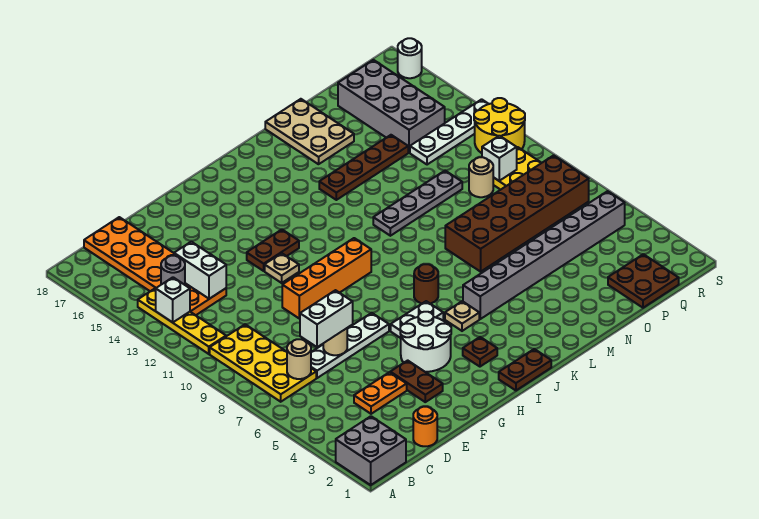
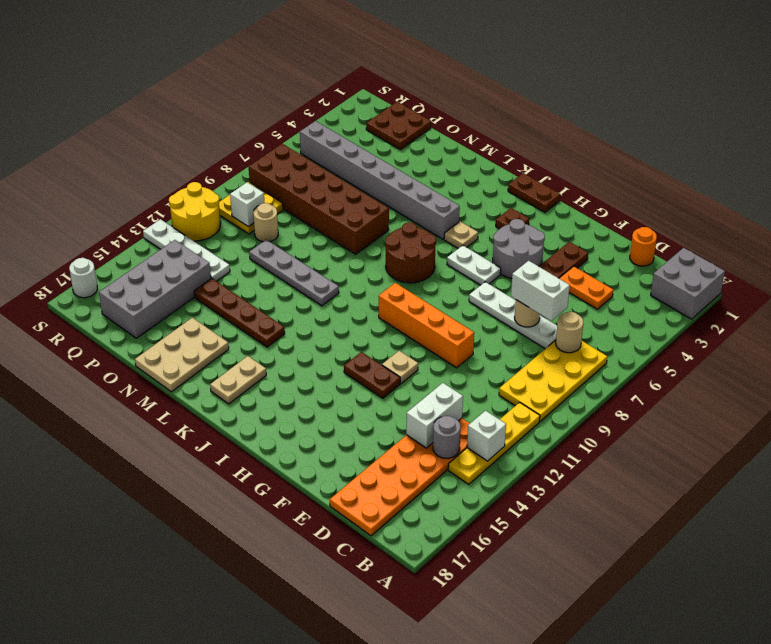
white 2x2 round brick [400,312,451,372] -> grey 2x2 round brick [493,219,545,279]
brown 1x1 round brick [414,264,438,303] -> brown 2x2 round brick [385,222,436,283]
none -> tan 1x2 plate [210,356,266,404]

